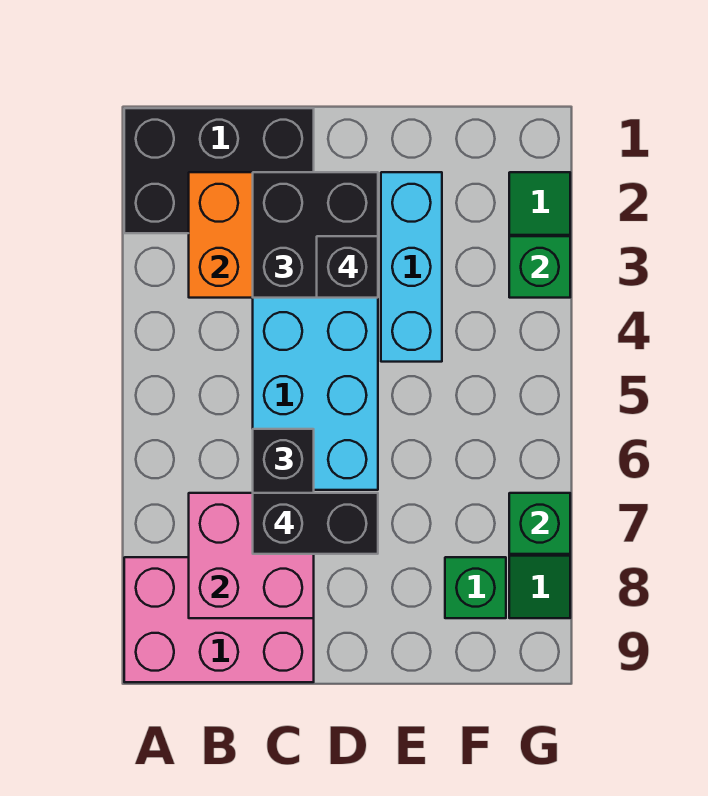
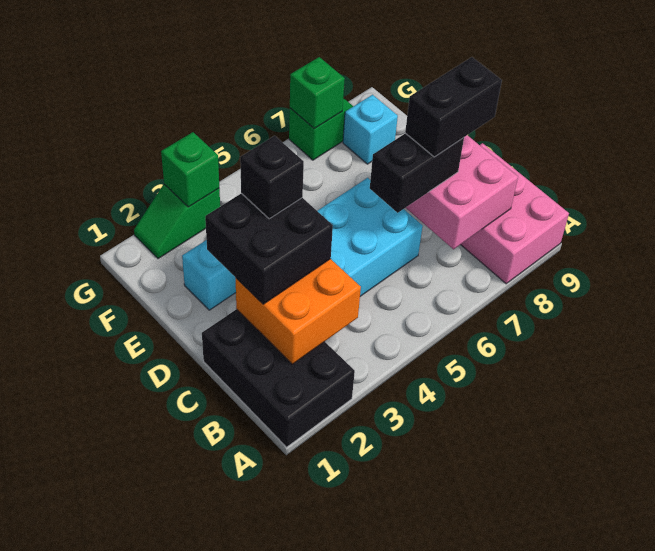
black 1x2 brick [253,493,378,554] -> black 1x2 brick turned to [405,57,502,157]
green 1x1 brick [445,557,506,618] -> cyan 1x1 brick [343,95,398,164]

